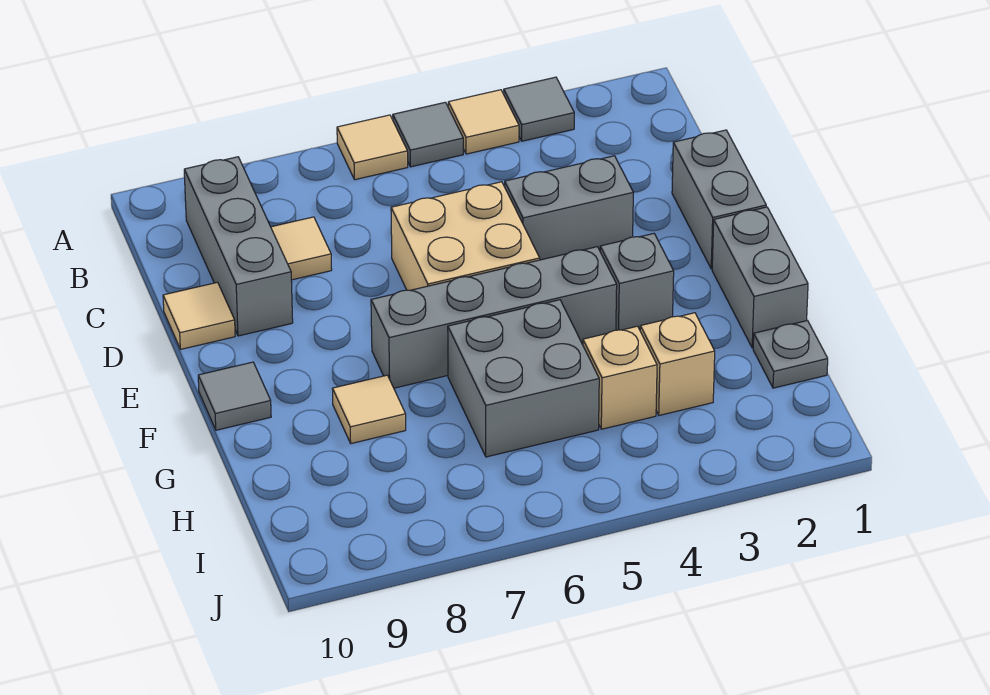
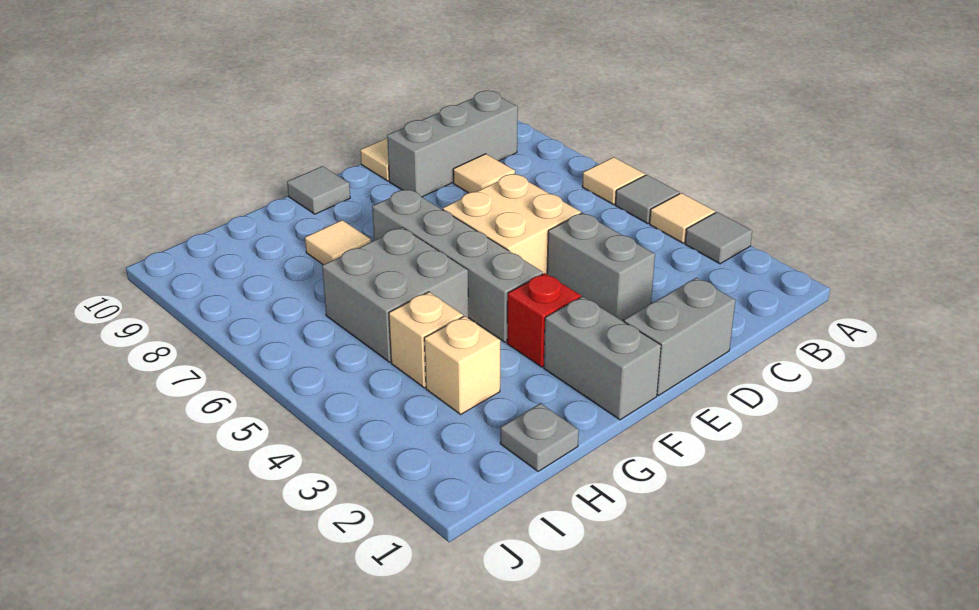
grey 1x2 brick [712,207,808,348] -> grey 1x2 brick turned to [544,296,661,420]
grey 1x1 brick [600,234,674,330] -> red 1x1 brick [507,273,581,367]

